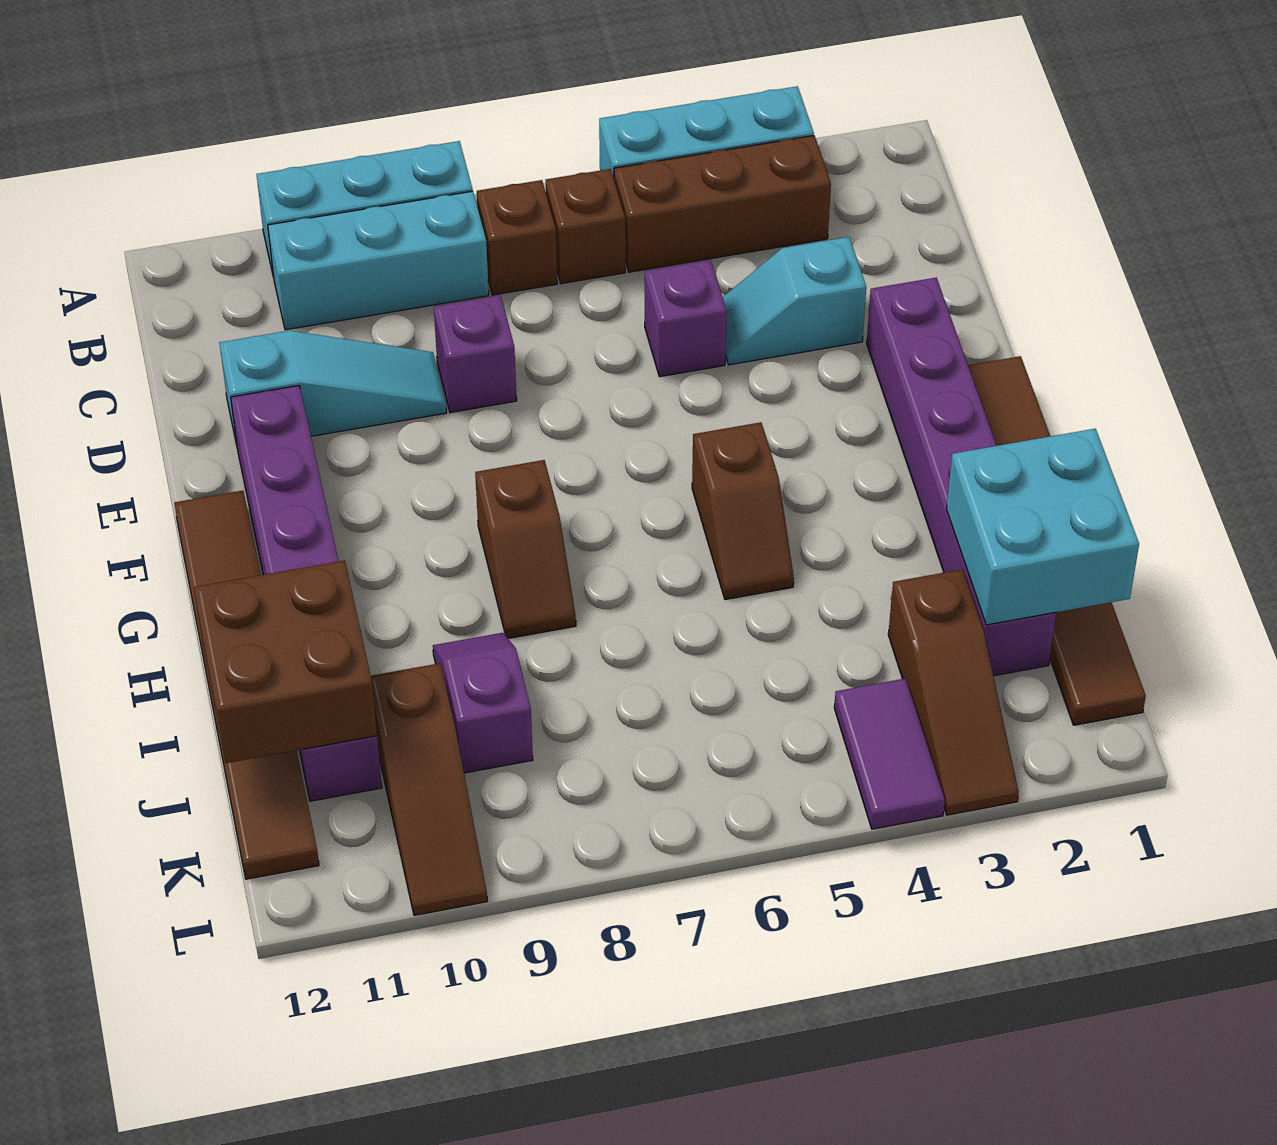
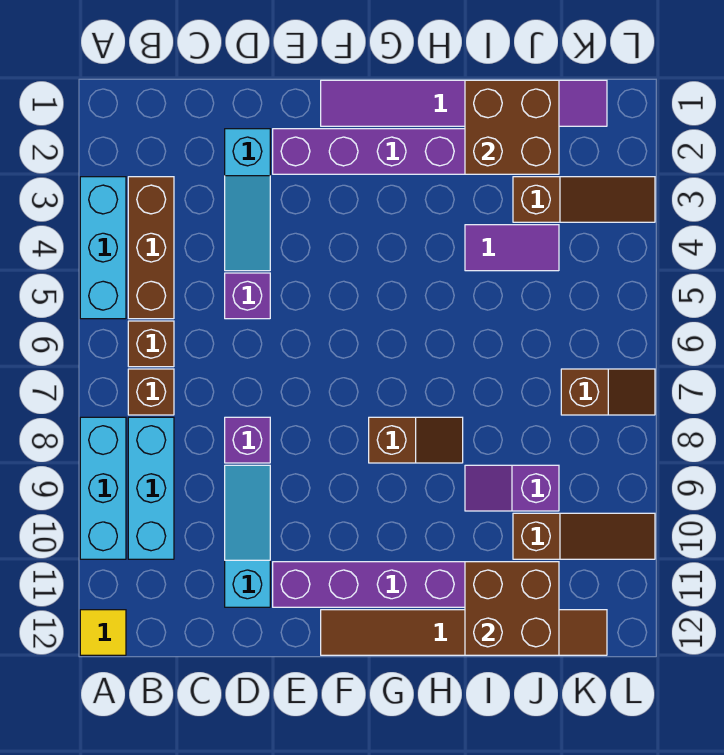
none -> yellow 1x1 tile [80,610,126,655]
cyan 1x2 slope [723,237,866,365] -> cyan 1x3 slope [225,129,270,271]
brown 1x6 tile [968,356,1146,725] -> purple 1x6 tile [321,80,607,126]
brown 1x2 slope [692,422,794,600] -> brown 1x2 slope moved to [561,369,655,415]
cyan 2x2 brick [946,429,1139,625] -> brown 2x2 brick [465,80,559,174]
purple 1x2 tile [834,678,945,829] -> purple 1x2 tile moved to [465,225,559,271]

